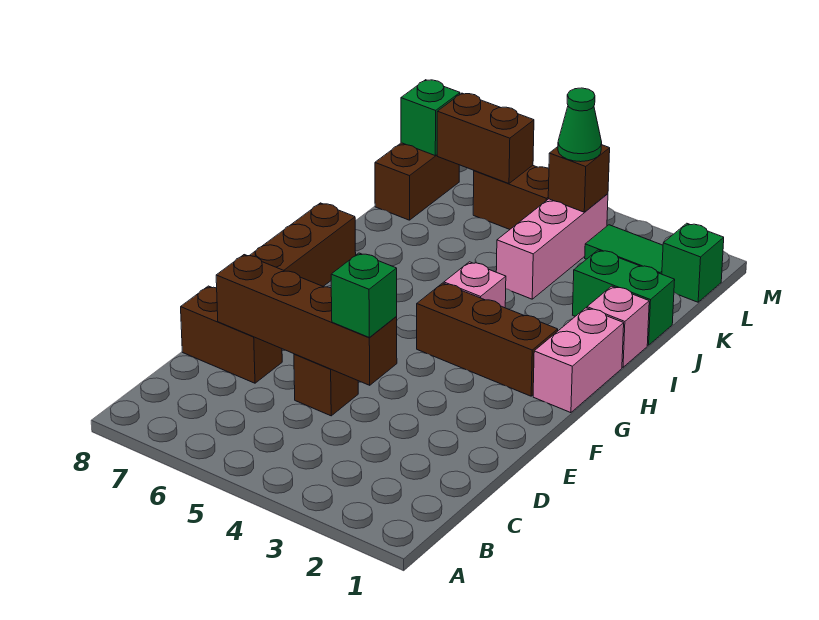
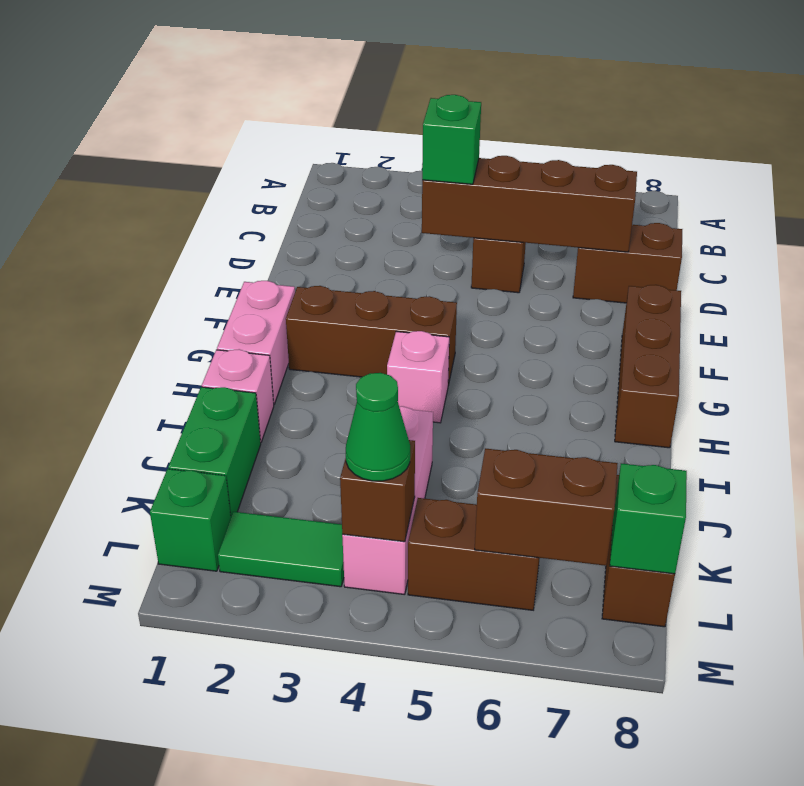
green 1x2 brick [573,250,675,345] -> green 1x2 brick turned to [168,387,261,516]

